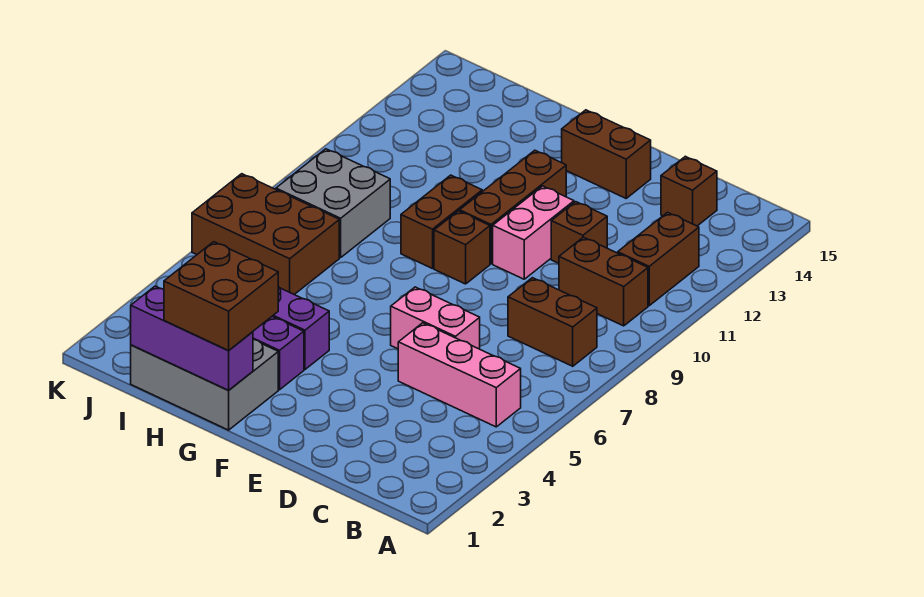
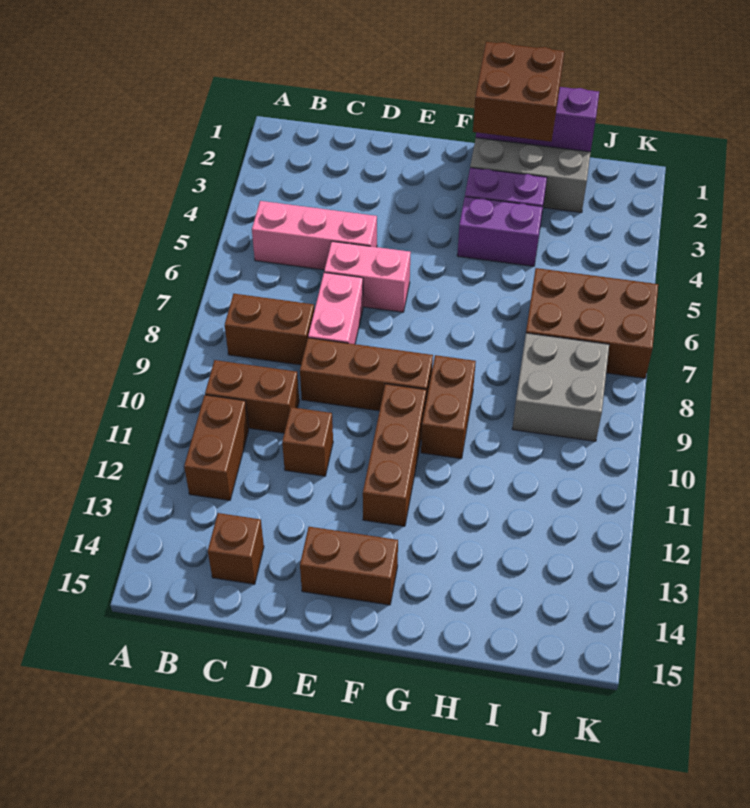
pink 1x2 brick [493,186,574,279] -> pink 1x2 brick moved to [308,273,363,344]
brown 1x1 brick [434,211,490,284] -> brown 1x3 brick [300,338,433,411]

